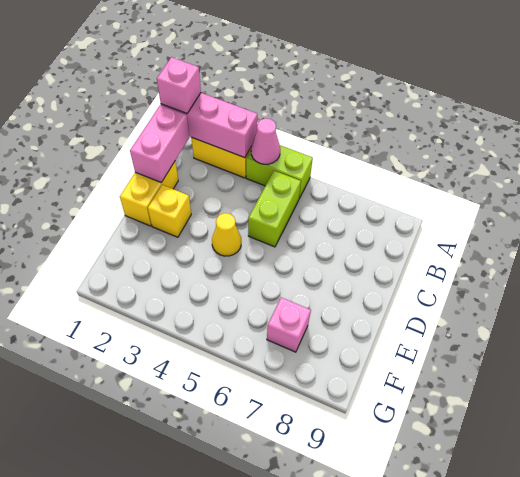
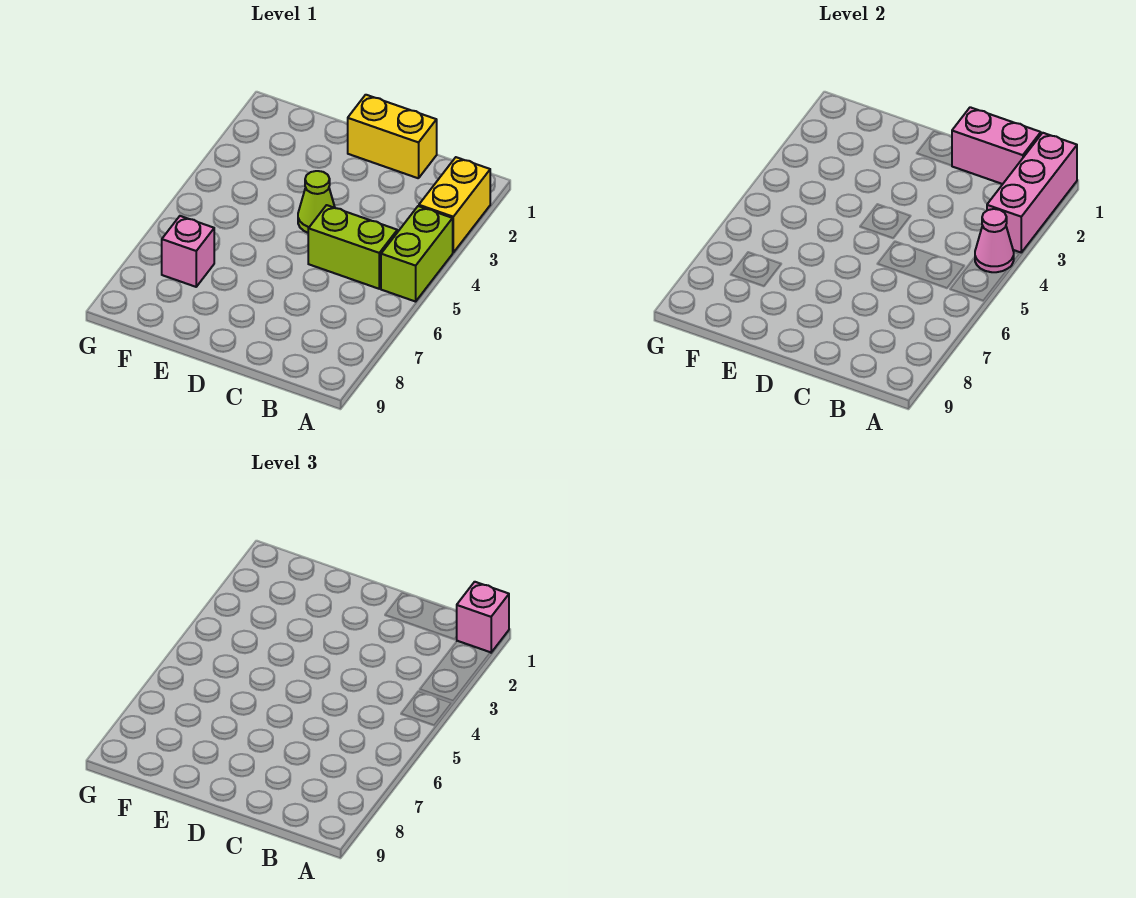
yellow 1x1 brick [148,185,191,237] -> none
yellow 1x1 cone [212,213,241,256] -> lime 1x1 cone [298,171,335,233]

